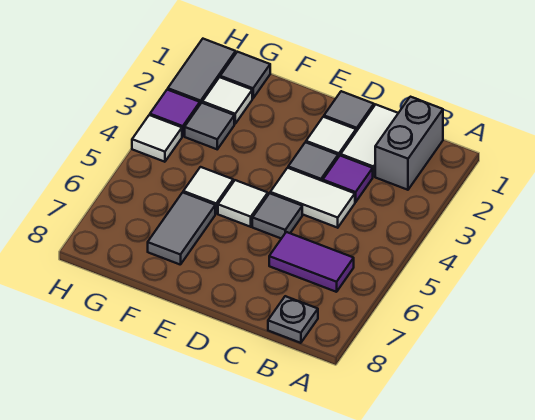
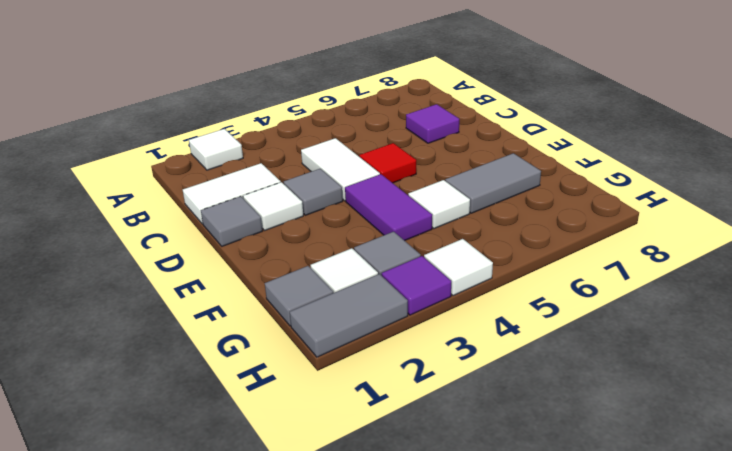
grey 1x2 brick [375,97,443,190] -> none
purple 1x2 tile [269,232,354,292] -> purple 1x2 tile moved to [345,174,432,241]
grey 1x1 plate [268,296,318,343] -> none
purple 1x1 tile [323,155,373,202] -> purple 1x1 tile moved to [406,104,459,143]
grey 1x1 tile [252,193,302,239] -> red 1x1 tile [359,143,416,183]
white 1x1 tile [218,180,268,227] -> white 1x1 tile moved to [189,129,243,170]

